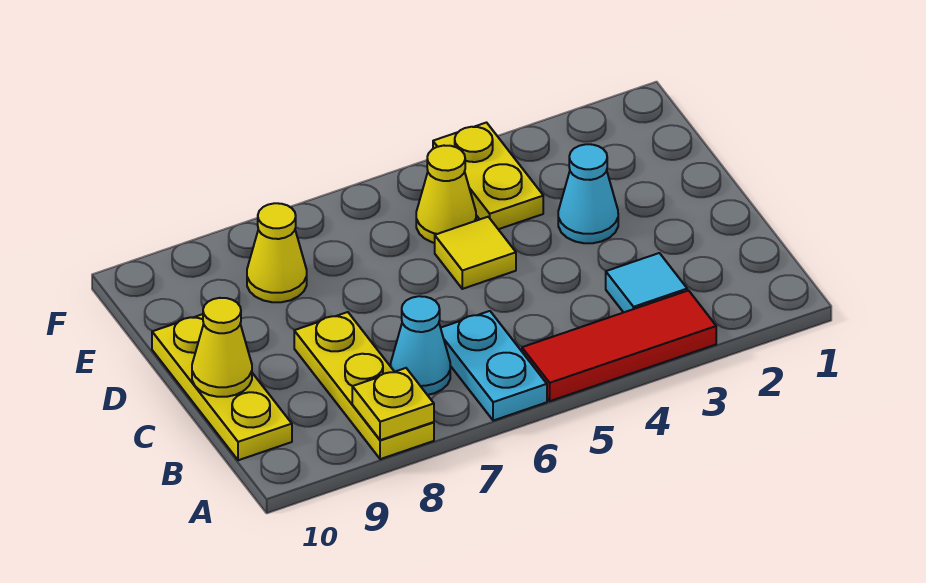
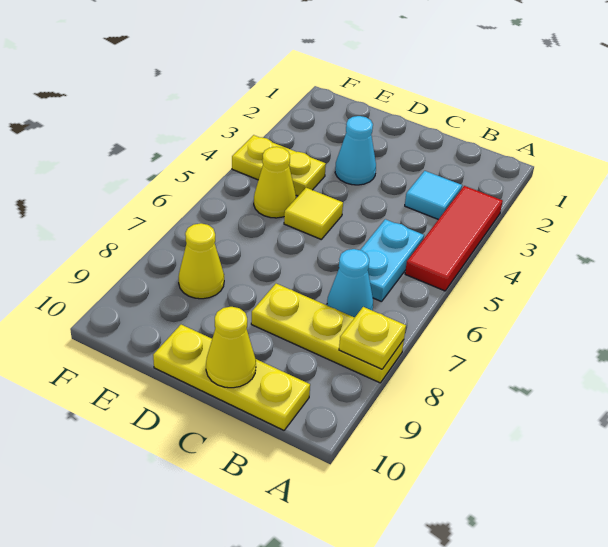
cyan 1x2 plate [441,311,547,421] -> cyan 1x2 plate turned to [361,219,424,302]

